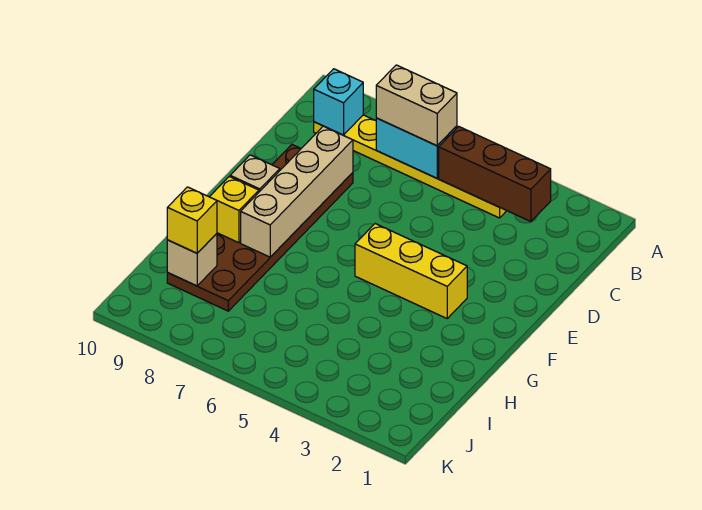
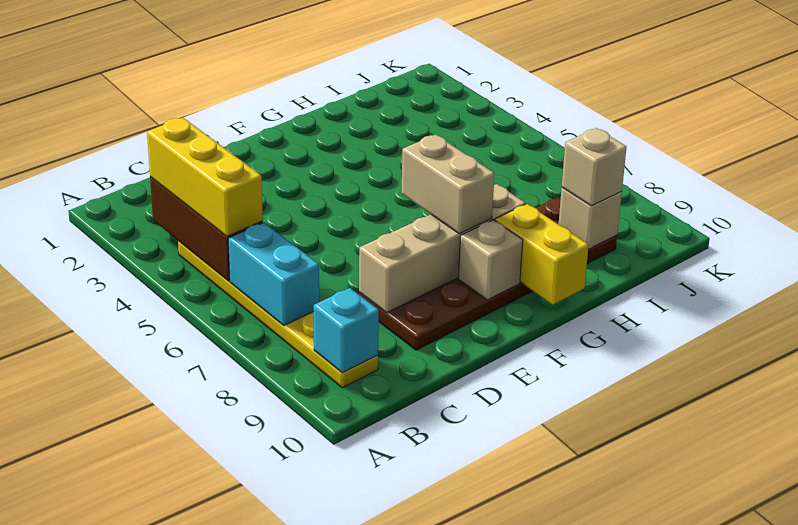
tan 1x2 brick [376,65,457,146] -> tan 1x2 brick moved to [401,134,495,234]
yellow 1x3 brick [355,224,467,318] -> yellow 1x3 brick moved to [147,117,263,236]
yellow 1x1 brick [210,177,259,243] -> yellow 1x2 brick [495,204,589,304]
yellow 1x1 brick [167,187,217,253] -> tan 1x1 brick [562,128,626,206]

